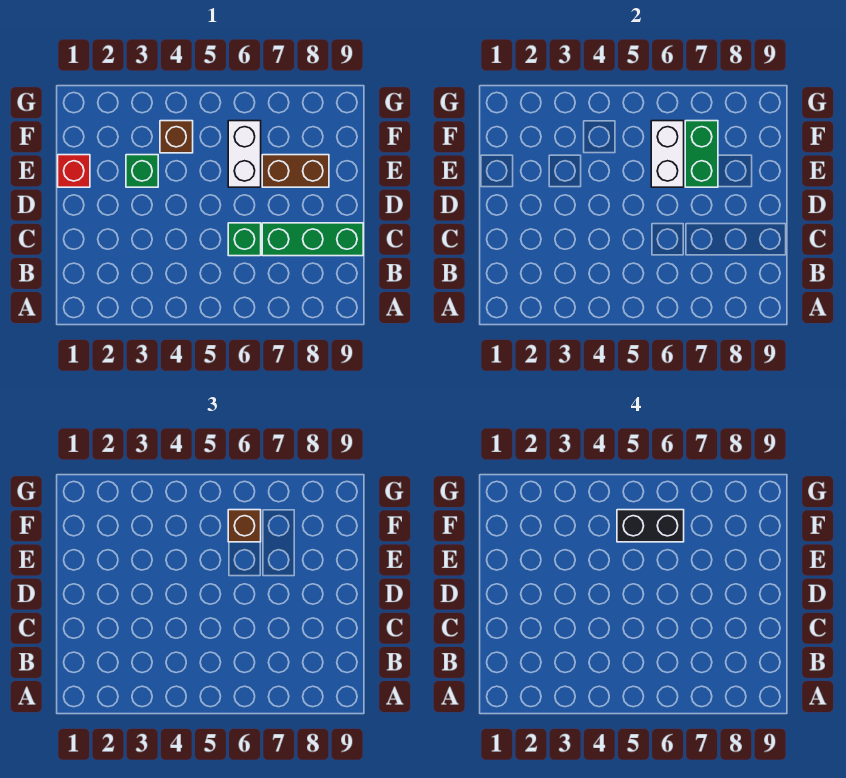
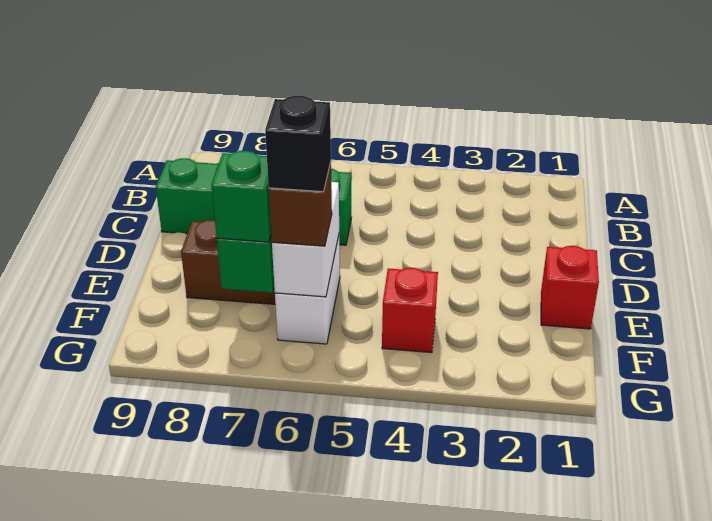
green 1x1 brick [126,155,158,187] -> green 1x1 brick moved to [211,151,271,242]
brown 1x1 brick [160,121,193,153] -> red 1x1 brick [382,268,438,353]
black 1x2 brick [617,510,684,542] -> black 1x1 brick [265,96,331,192]

